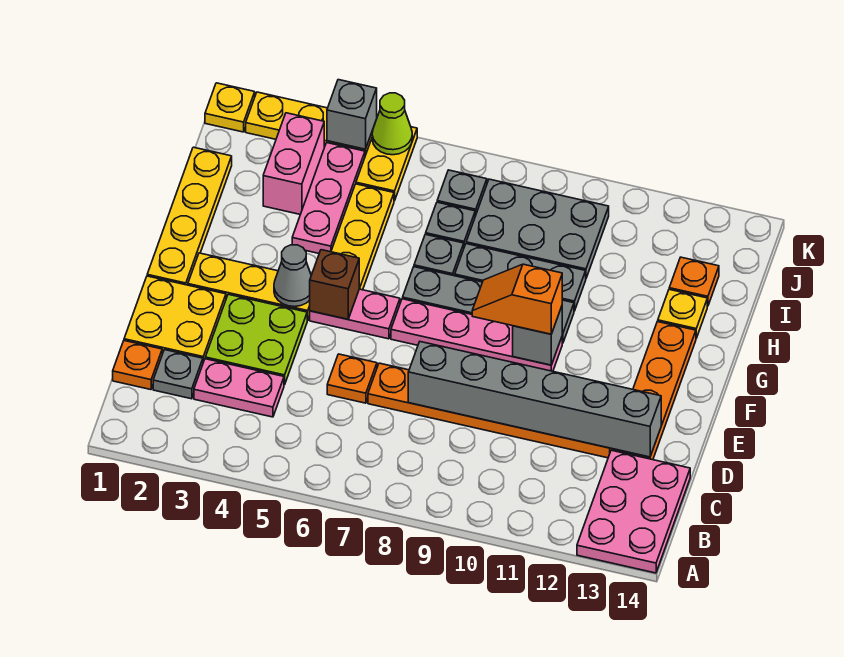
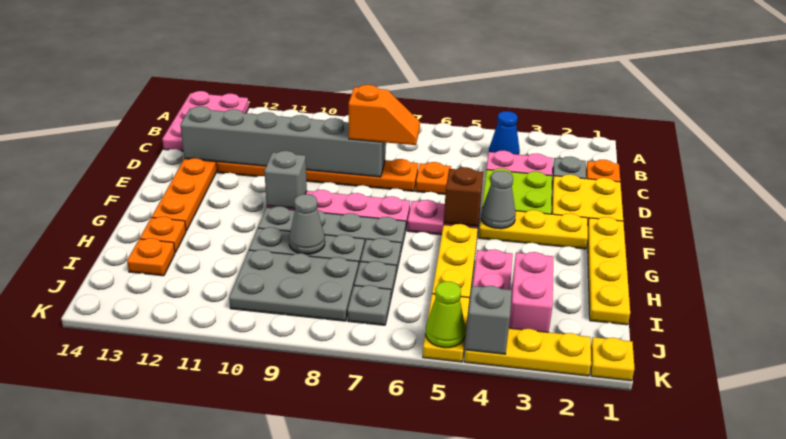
none -> blue 1x1 cone [489,111,520,155]
orange 1x2 slope [472,264,562,334] -> orange 1x2 slope moved to [349,85,420,145]
none -> grey 1x1 cone [289,194,325,254]
yellow 1x1 plate [658,289,707,338] -> orange 1x1 plate [140,217,186,253]

